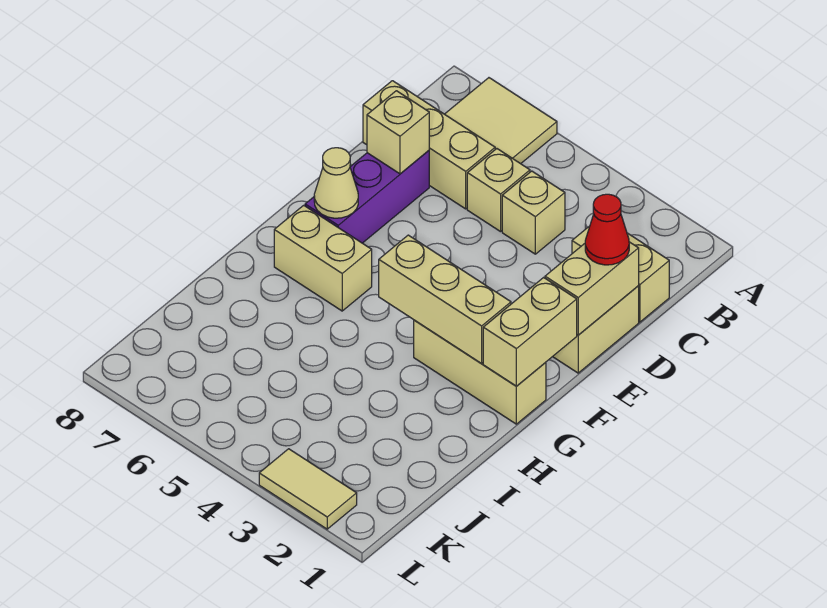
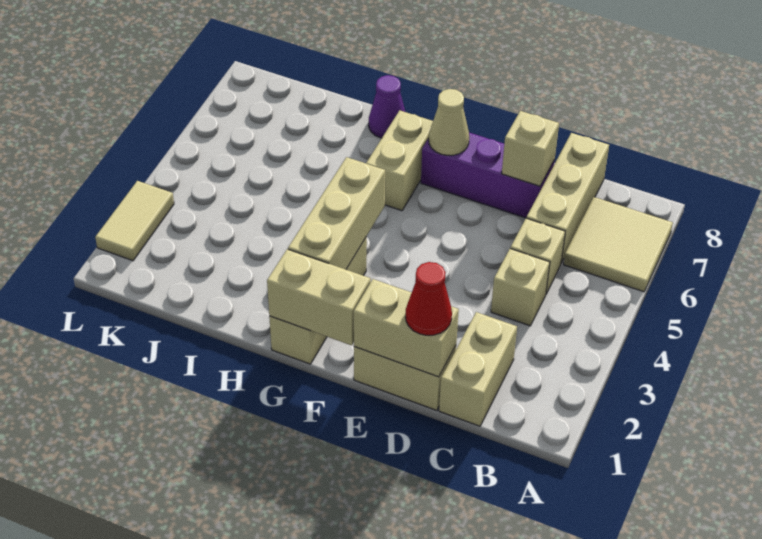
none -> purple 1x1 cone [369,75,405,138]

